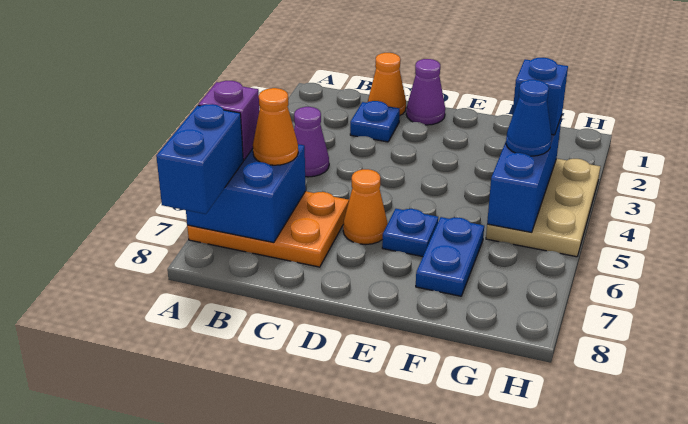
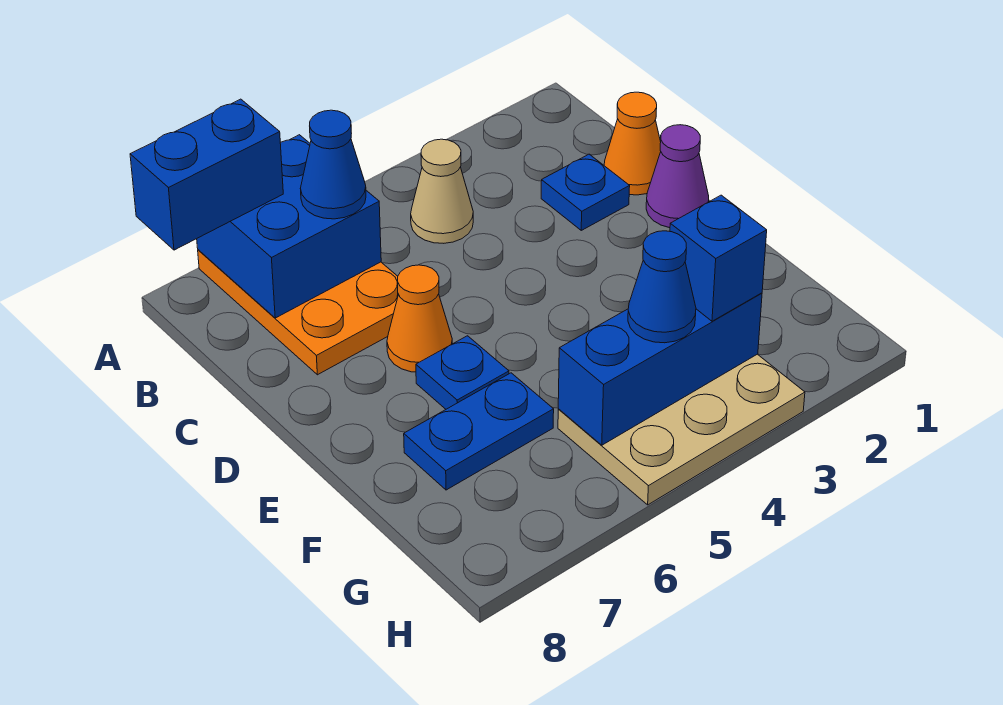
purple 1x1 brick [198,81,259,160] -> none
purple 1x1 cone [294,107,329,177] -> tan 1x1 cone [411,139,473,243]
orange 1x1 cone [253,88,298,165] -> blue 1x1 cone [300,110,366,219]

